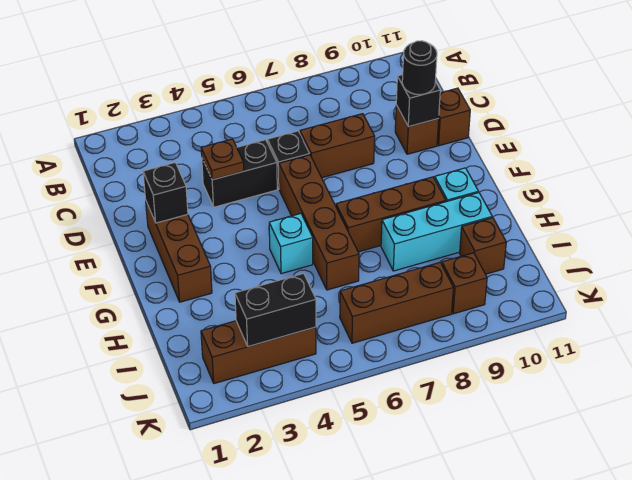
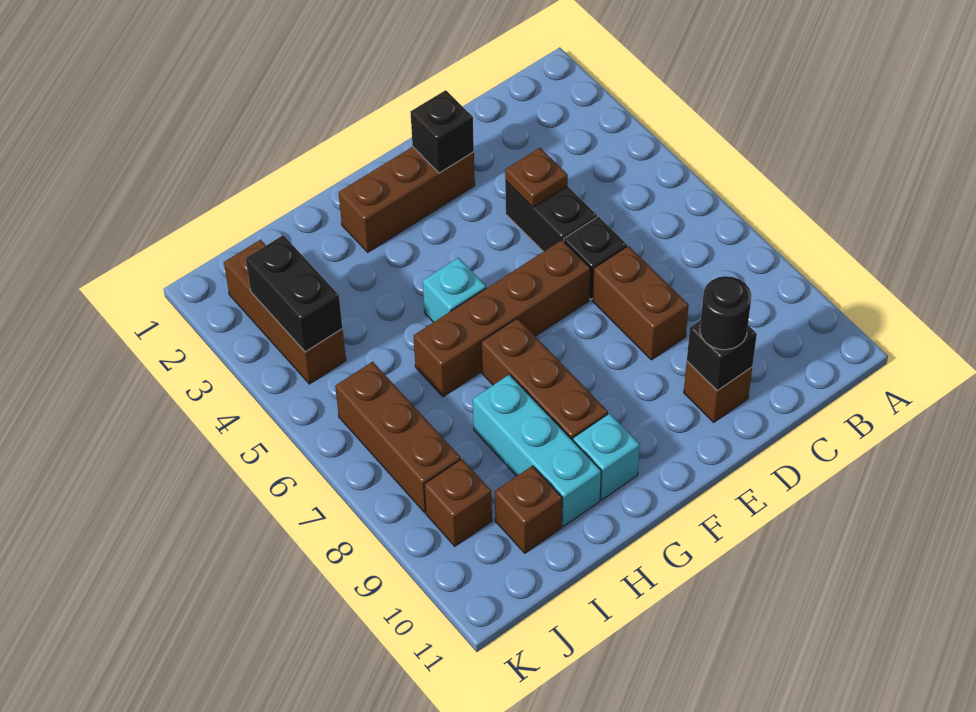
brown 1x1 brick [437,88,470,146] -> none

